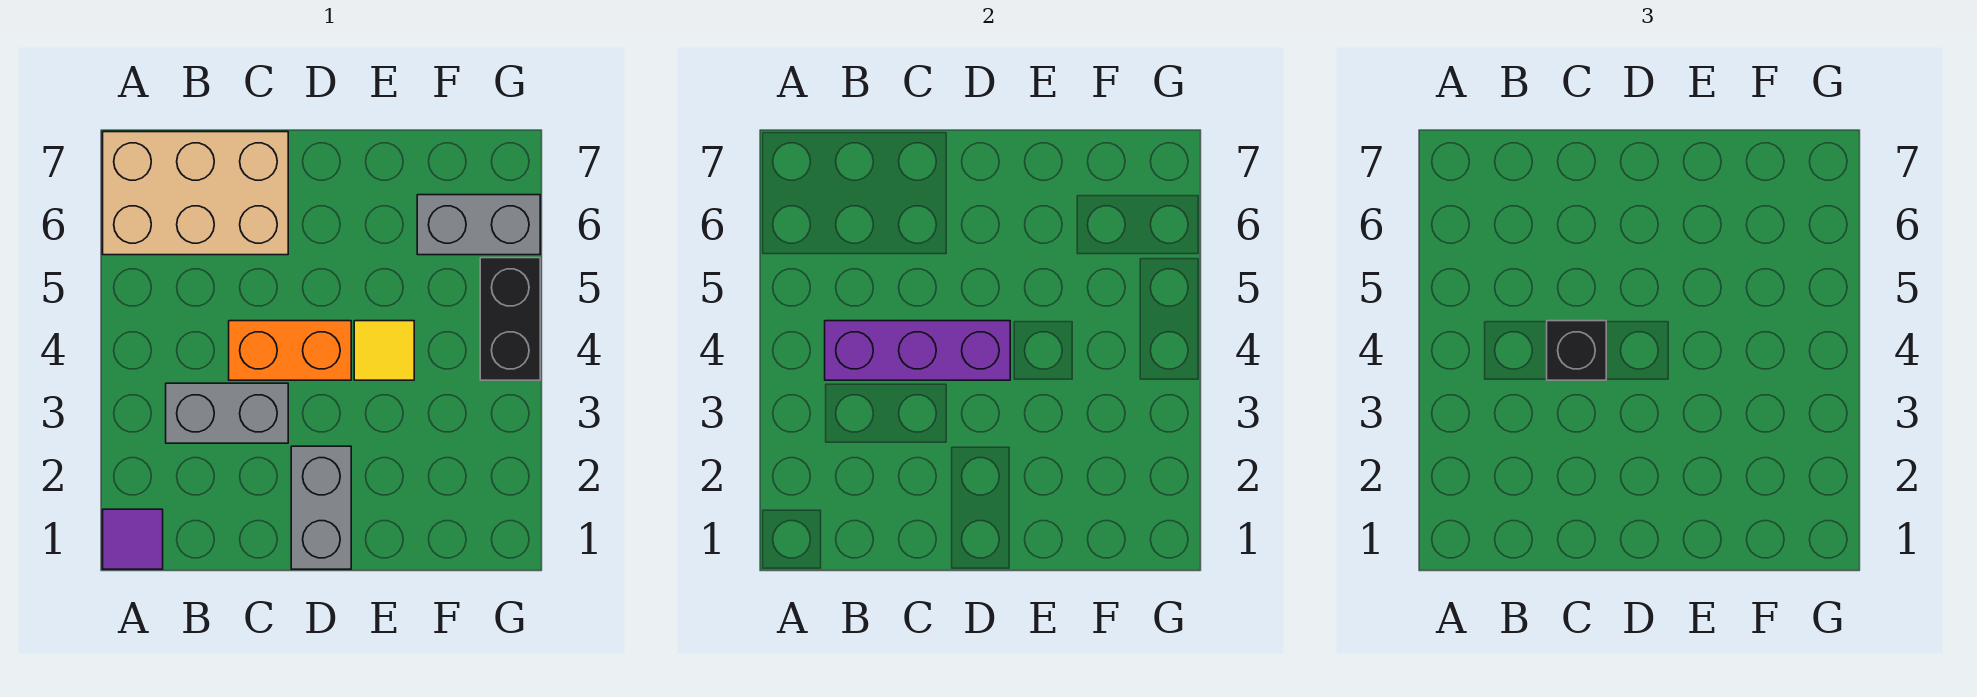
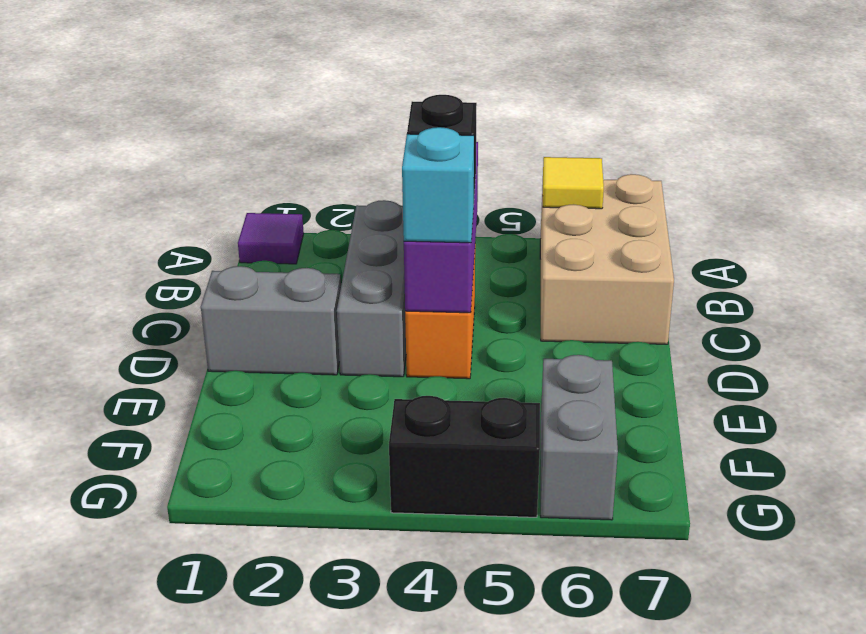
grey 1x2 brick [166,383,288,443] -> grey 1x3 brick [337,200,406,377]
none -> cyan 1x1 brick [402,127,474,243]
yellow 1x1 tile [354,321,414,380] -> yellow 1x1 tile moved to [543,157,604,209]

